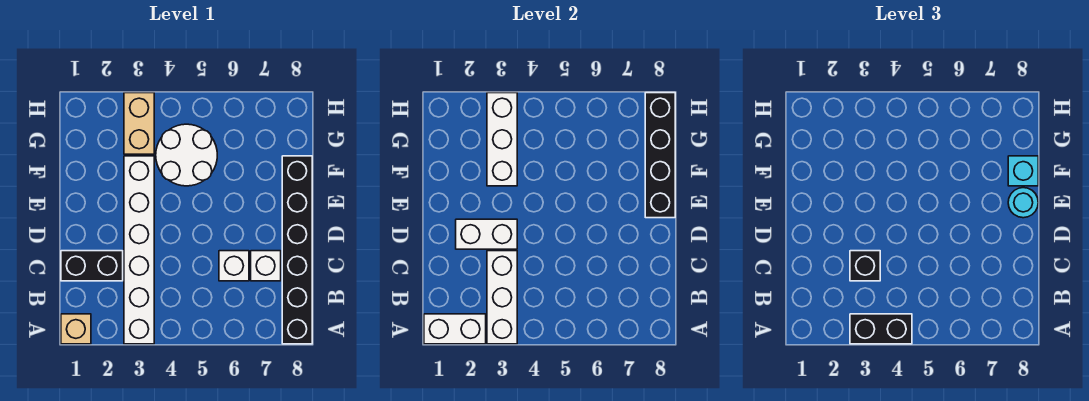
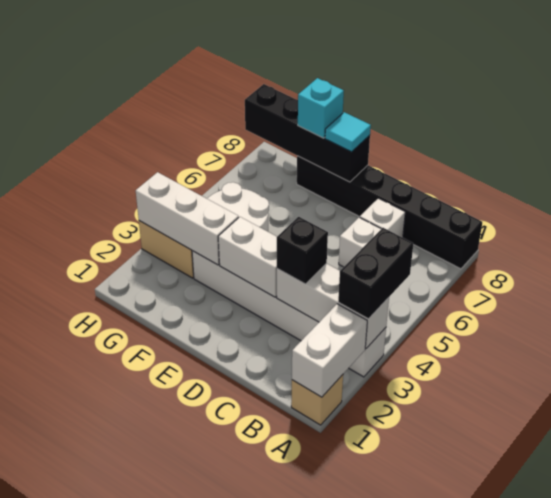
black 1x2 brick [61,251,123,281] -> none
white 1x2 brick [456,219,517,249] -> white 1x2 brick turned to [218,217,277,297]
cyan 1x1 round brick [1008,188,1038,218] -> cyan 1x1 tile [325,112,371,152]

